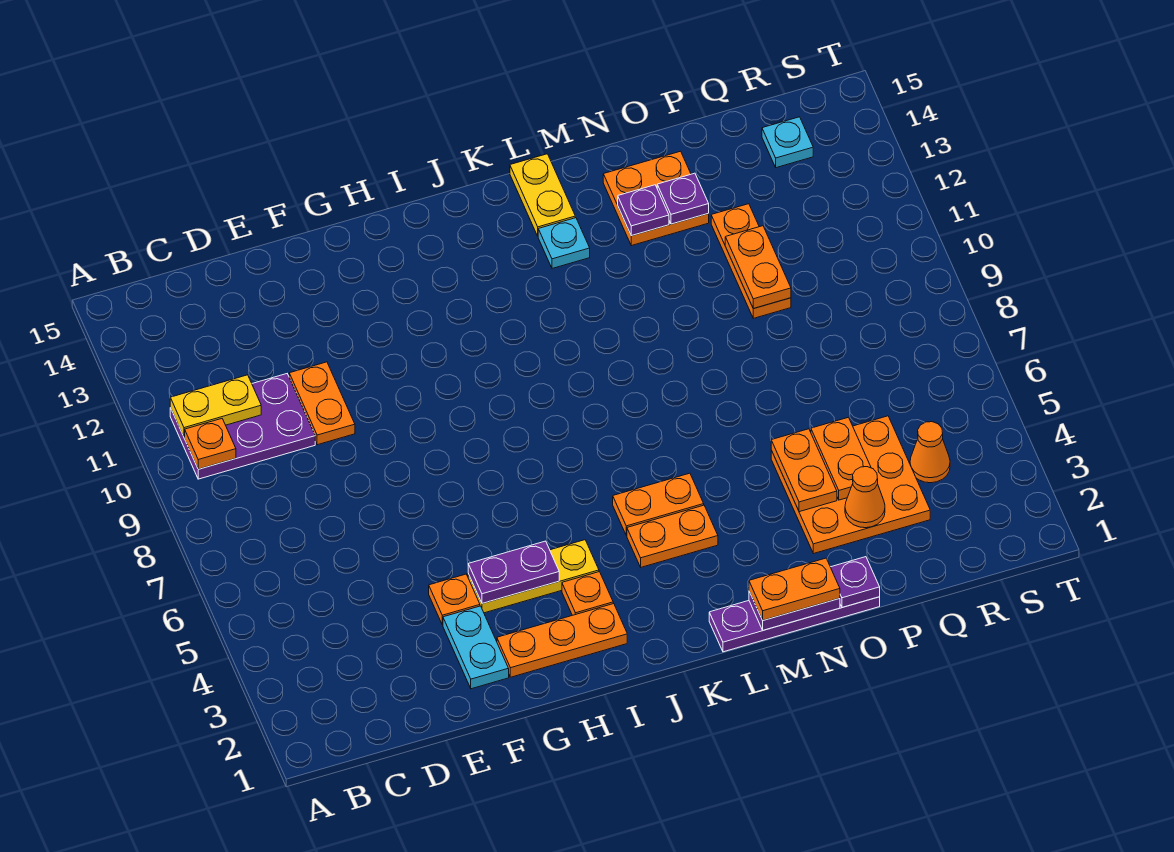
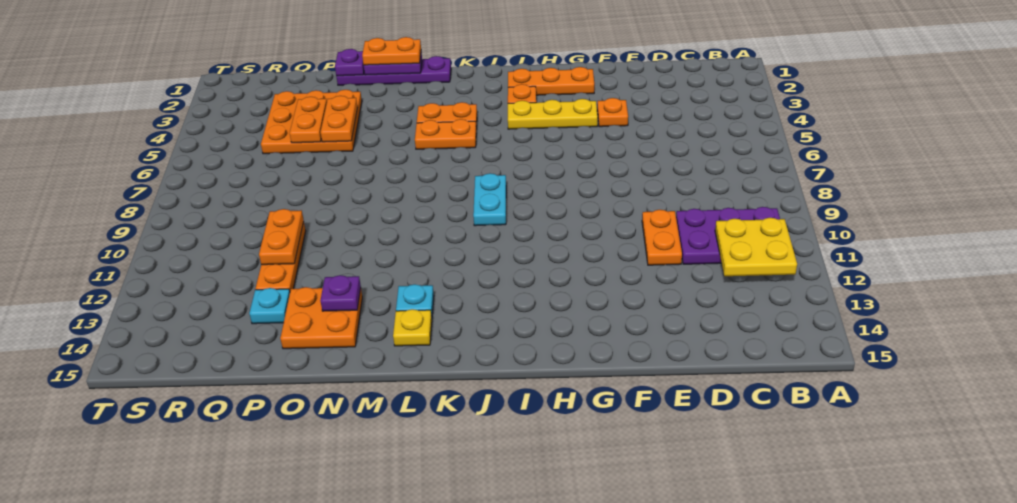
orange 1x1 plate [185,419,236,469] -> none
yellow 1x2 plate [170,375,261,437] -> yellow 2x2 plate [715,218,797,276]
cyan 1x2 plate [443,606,509,689] -> cyan 1x2 plate moved to [473,173,506,226]
purple 1x2 plate [468,541,559,604] -> none
yellow 1x2 plate [510,154,575,236] -> yellow 1x1 plate [393,309,432,346]
purple 1x1 plate [657,173,709,224] -> none
orange 1x1 cone [845,467,885,528] -> none
orange 1x1 cone [910,422,950,483] -> none
cyan 1x1 plate [762,117,813,168] -> cyan 1x1 plate moved to [249,288,290,324]

